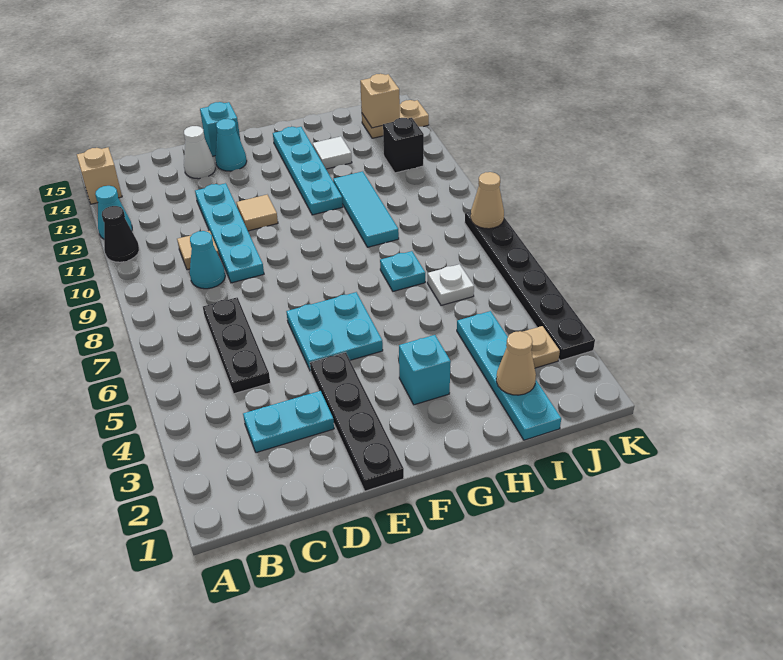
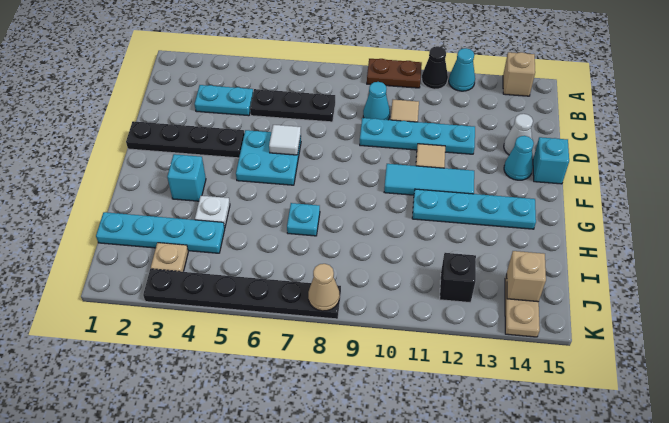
none -> brown 1x2 plate [367,59,422,88]
cyan 1x2 plate [243,391,334,453] -> cyan 1x2 plate turned to [195,85,253,116]
cyan 1x3 tile [333,171,399,247] -> cyan 1x3 tile moved to [384,164,474,195]
white 1x1 tile [313,136,352,169] -> white 1x1 tile moved to [269,125,301,155]
tan 1x1 cone [496,331,536,395] -> none
white 1x1 plate [427,264,474,305] -> white 1x1 plate moved to [195,196,230,228]

